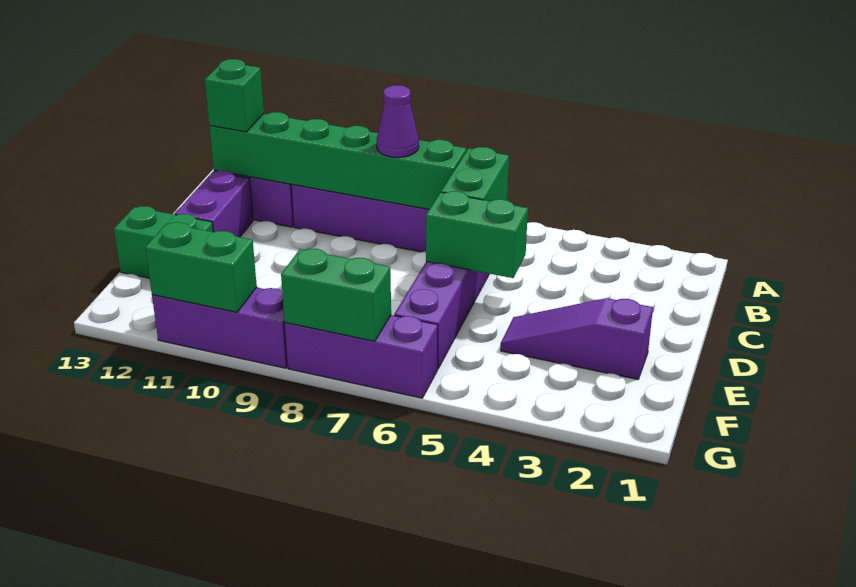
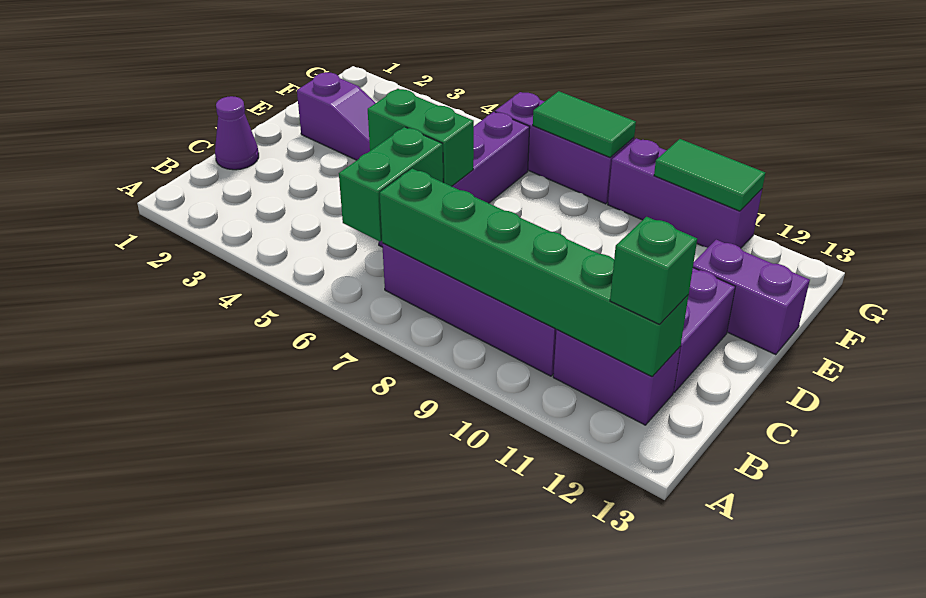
purple 1x1 cone [377,85,419,157] -> purple 1x1 cone moved to [215,96,259,170]
green 1x2 brick [114,206,213,278] -> purple 1x2 brick [693,240,810,355]
green 1x2 brick [281,249,391,341] -> green 1x2 tile [533,91,636,157]
green 1x2 brick [145,222,257,312] -> green 1x2 tile [654,139,765,211]

